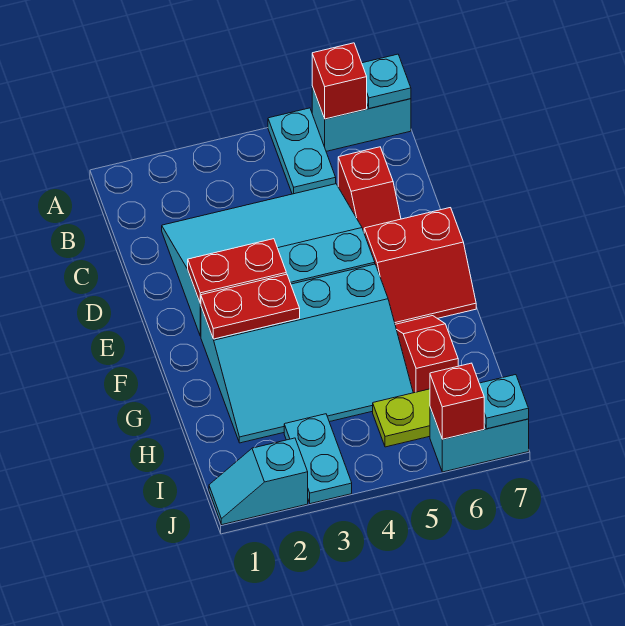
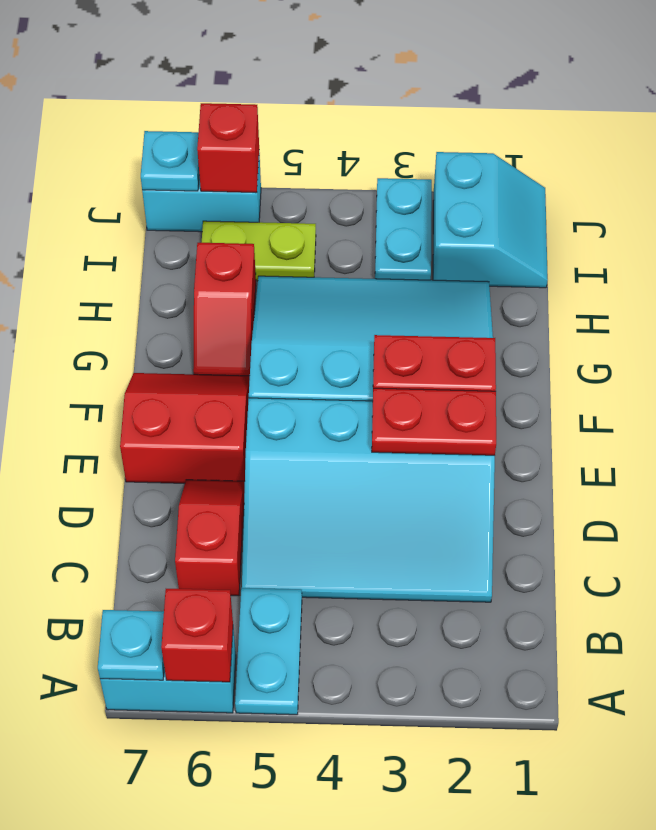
cyan 1x2 slope [209,438,308,525] -> cyan 2x2 slope [433,152,548,288]

